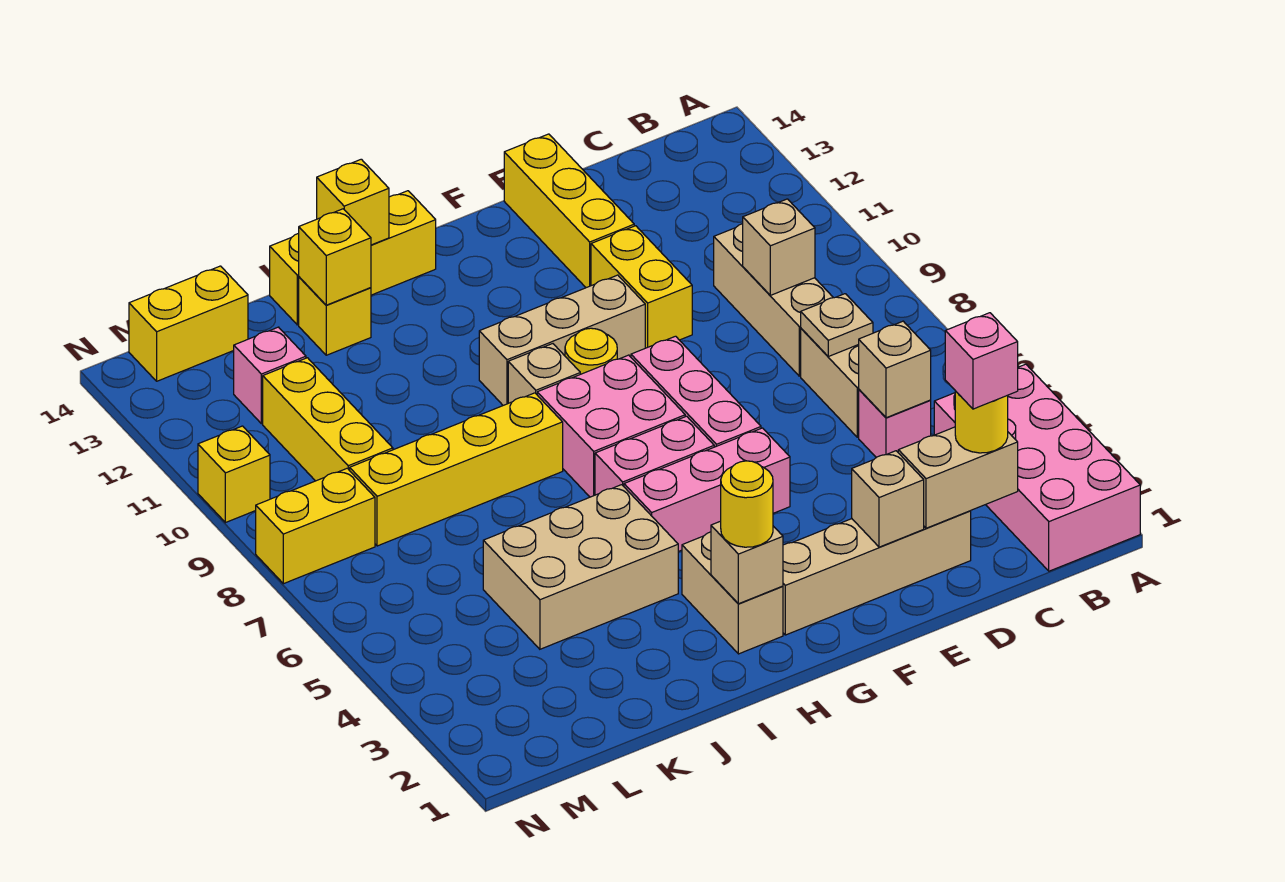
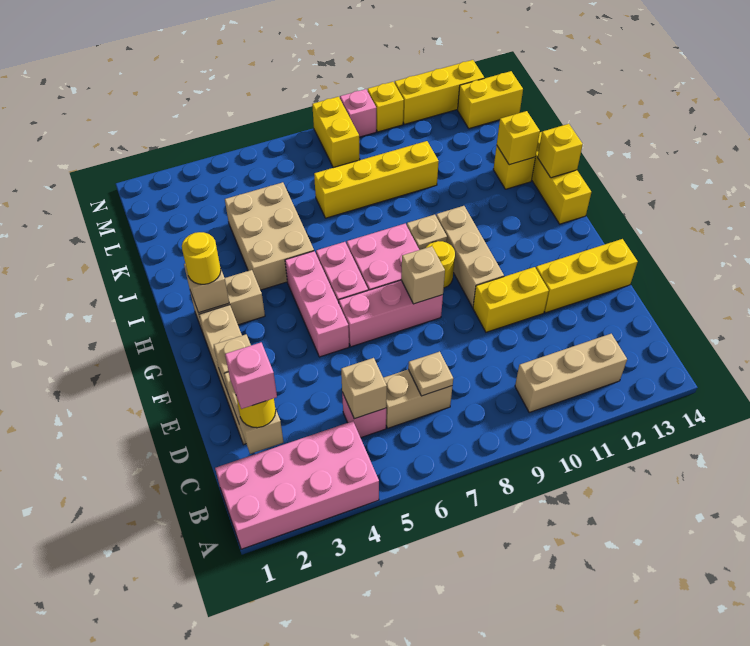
tan 1x3 brick [714,224,833,376] -> tan 1x3 brick moved to [515,334,627,412]
tan 1x1 brick [743,199,815,295] -> tan 1x1 brick moved to [401,246,445,304]
yellow 1x4 brick [350,393,563,546] -> yellow 1x4 brick turned to [314,141,439,218]
yellow 1x3 brick [263,358,393,481] -> yellow 1x3 brick moved to [395,60,484,124]
pink 1x1 brick [234,327,306,424] -> pink 1x1 brick moved to [340,89,376,137]
yellow 1x2 brick [129,266,248,381] -> yellow 1x2 brick turned to [458,71,523,129]

